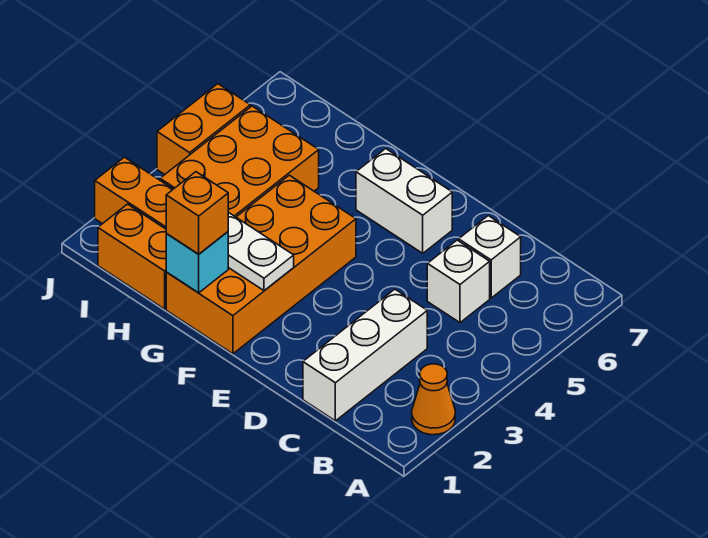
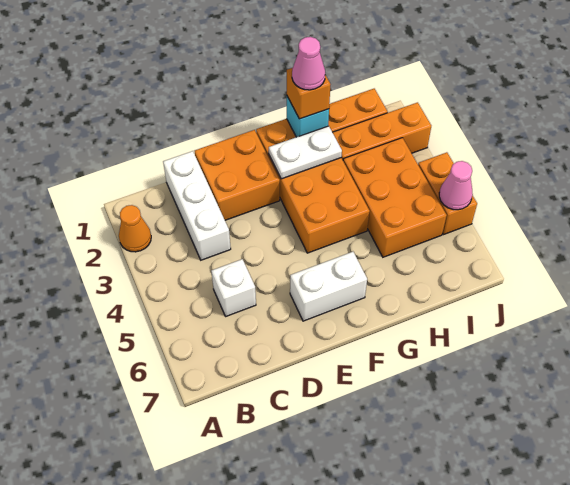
white 1x1 brick [459,216,521,298] -> none
none -> orange 2x2 brick [195,130,280,220]
none -> pink 1x1 cone [292,37,325,90]
none -> pink 1x1 cone [439,161,473,210]

